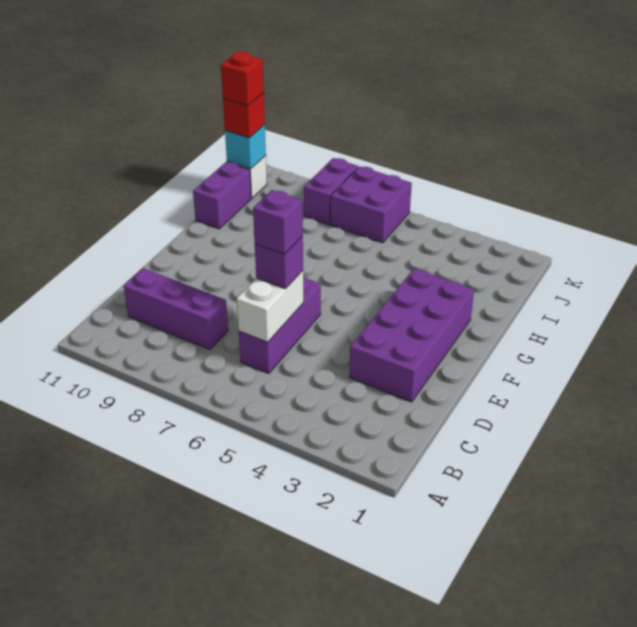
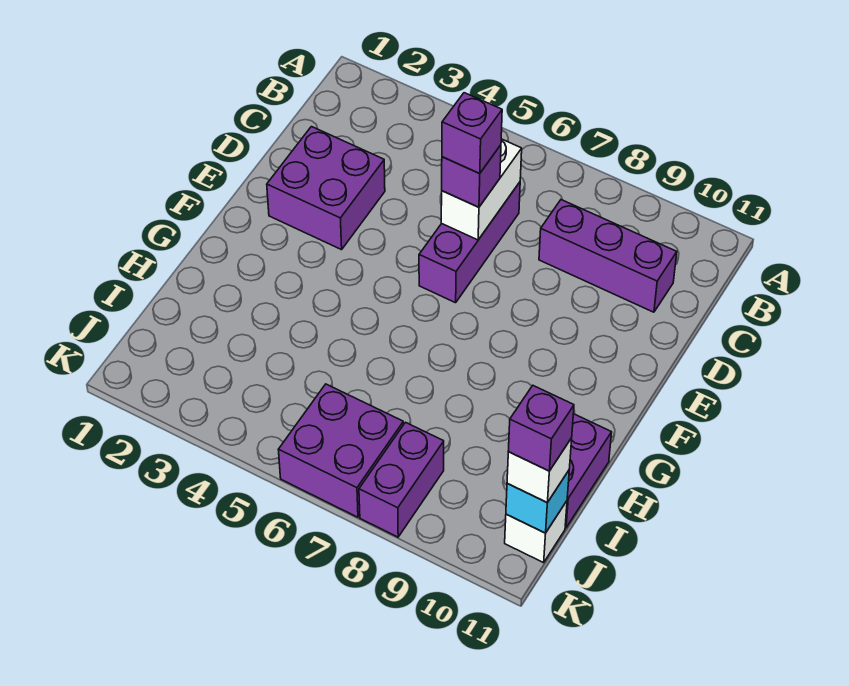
purple 2x4 brick [349,269,474,402] -> purple 2x2 brick [267,127,385,250]
red 1x1 brick [223,93,265,138] -> white 1x1 brick [507,438,572,502]
red 1x1 brick [221,52,264,106] -> purple 1x1 brick [508,386,574,471]

